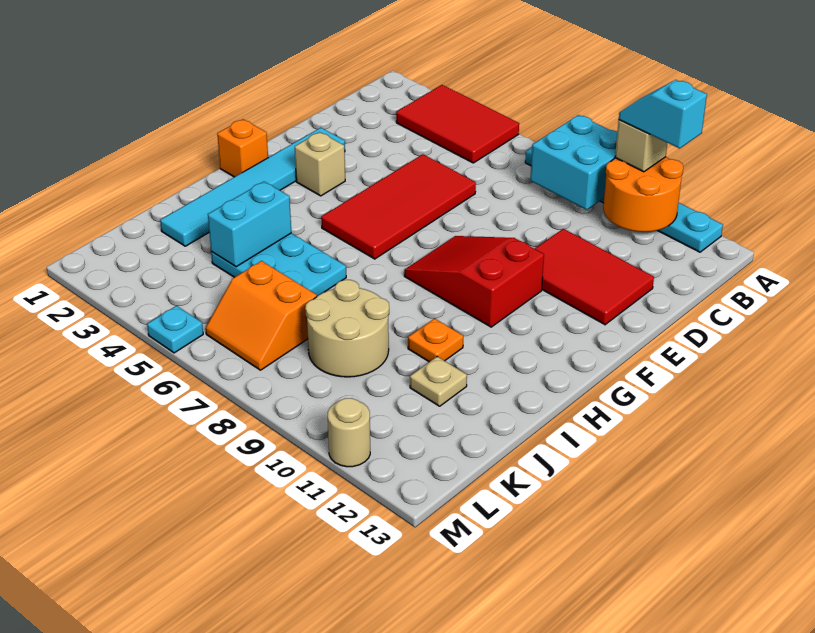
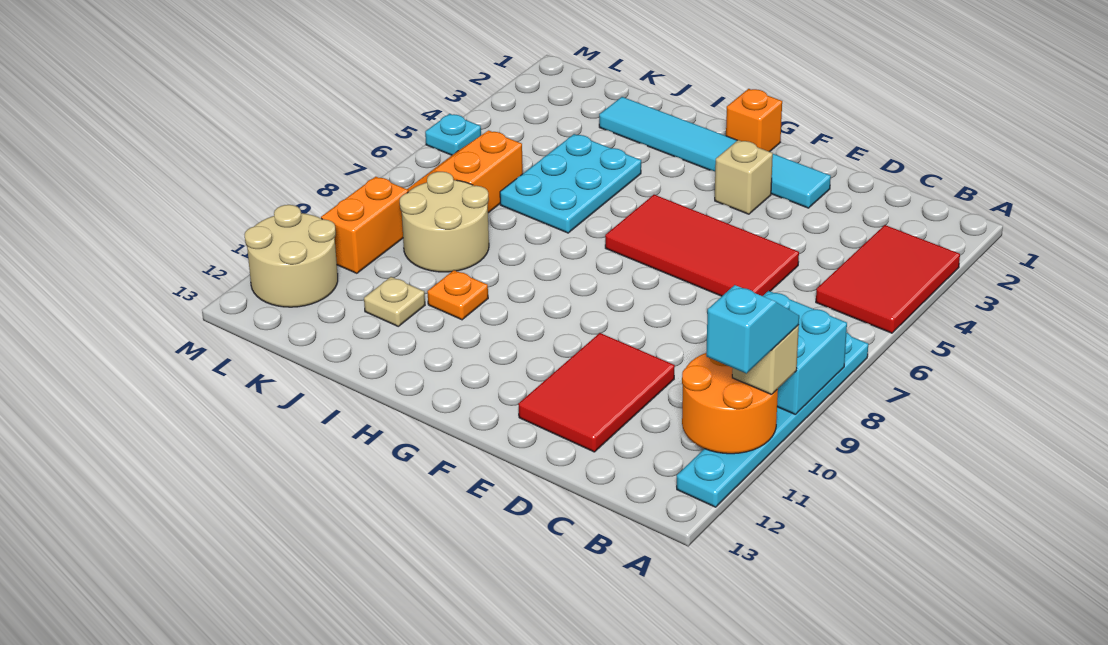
red 2x3 slope [404,236,544,327] -> none
cyan 1x2 brick [208,182,291,267] -> none
none -> orange 1x2 brick [321,177,408,273]
tan 1x1 round brick [328,398,370,467] -> tan 2x2 round brick [245,205,338,307]

